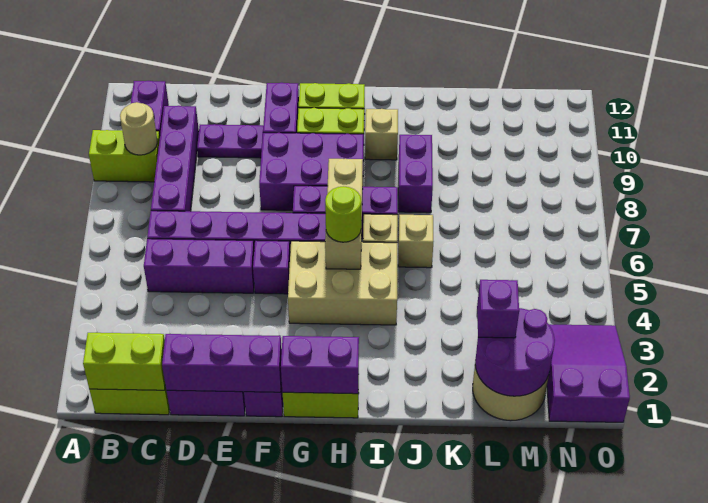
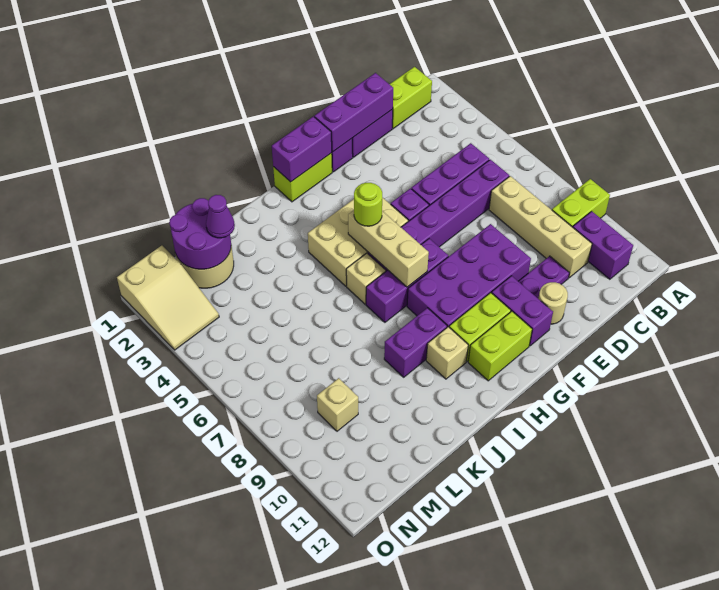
lime 1x2 brick [83,333,165,390] -> none
tan 1x1 round brick [120,102,157,155] -> tan 1x1 round brick moved to [538,282,568,324]
purple 1x4 brick [151,106,199,211] -> tan 1x4 brick [489,176,592,278]
purple 2x3 brick [259,133,364,210] -> purple 2x4 brick [407,224,531,327]
tan 1x1 brick [398,215,434,268] -> tan 1x1 brick moved to [317,378,358,431]
purple 1x2 brick [398,135,433,213] -> purple 1x2 brick turned to [384,308,447,377]
purple 1x1 brick [477,280,519,338] -> purple 1x1 cone [206,195,235,238]
purple 2x3 slope [547,324,630,422] -> tan 2x3 slope [117,246,219,350]

